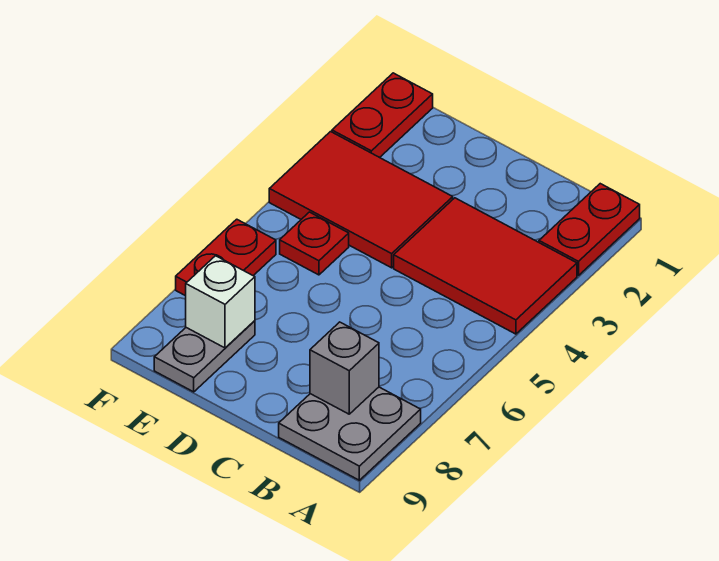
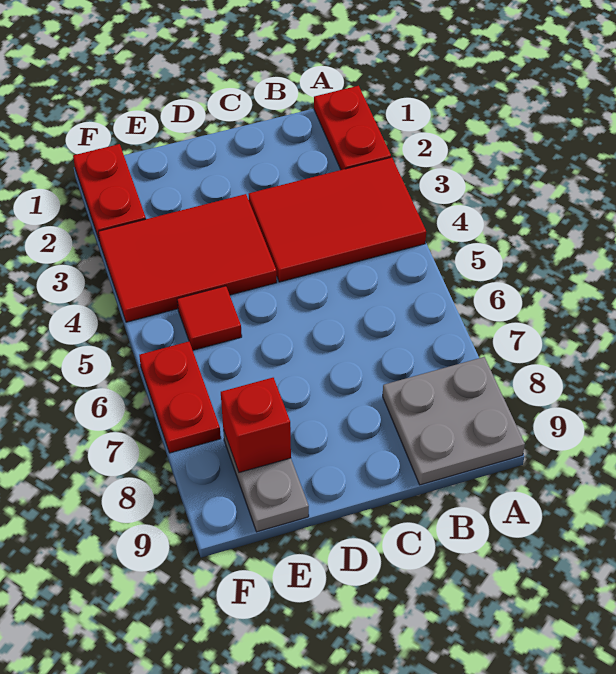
grey 1x1 brick [310,322,379,414] -> none
red 1x1 plate [280,212,349,275] -> red 1x1 tile [177,286,242,350]
white 1x1 brick [186,256,255,348] -> red 1x1 brick [221,378,291,472]

